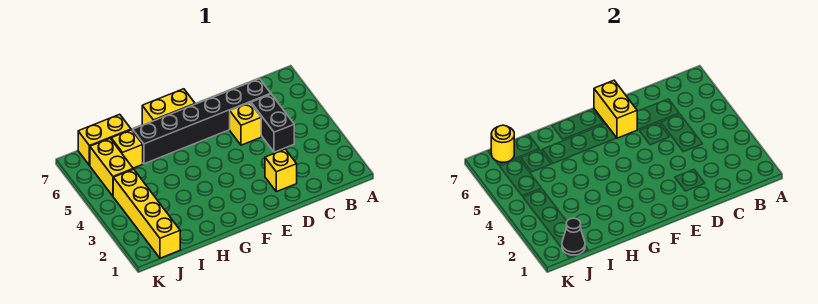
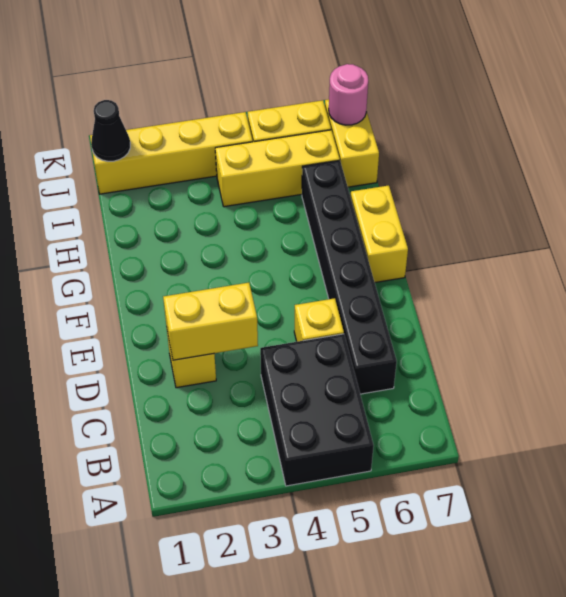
black 1x2 brick [251,94,294,152] -> black 2x3 brick [260,334,374,486]
yellow 1x2 brick [594,80,637,138] -> yellow 1x2 brick moved to [163,282,258,360]
yellow 1x1 brick [111,130,143,168] -> yellow 1x3 brick [215,130,340,207]
yellow 1x1 round brick [491,125,514,163] -> pink 1x1 round brick [329,64,368,125]

